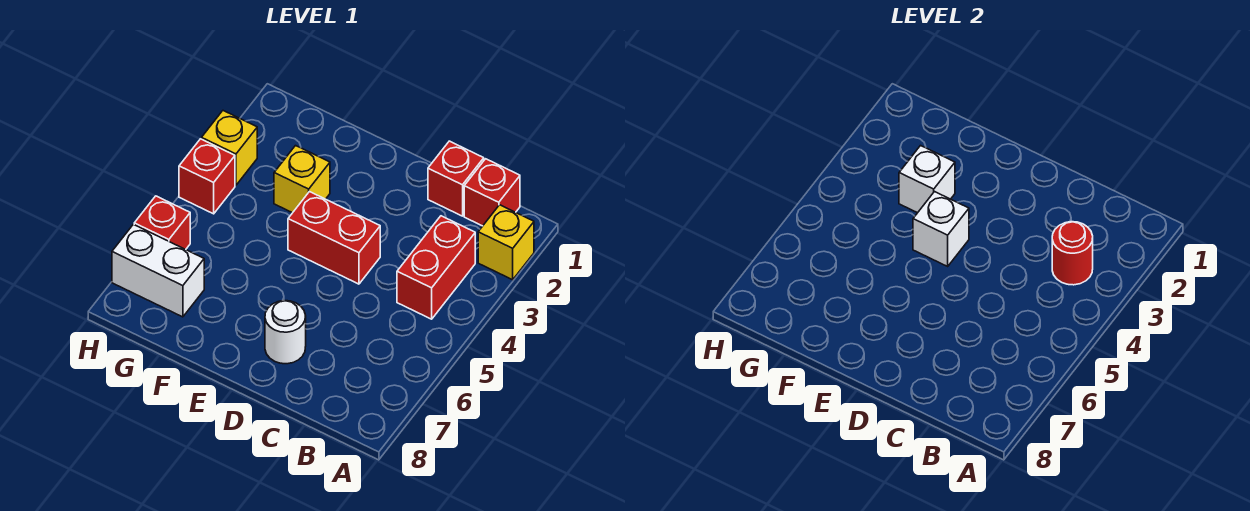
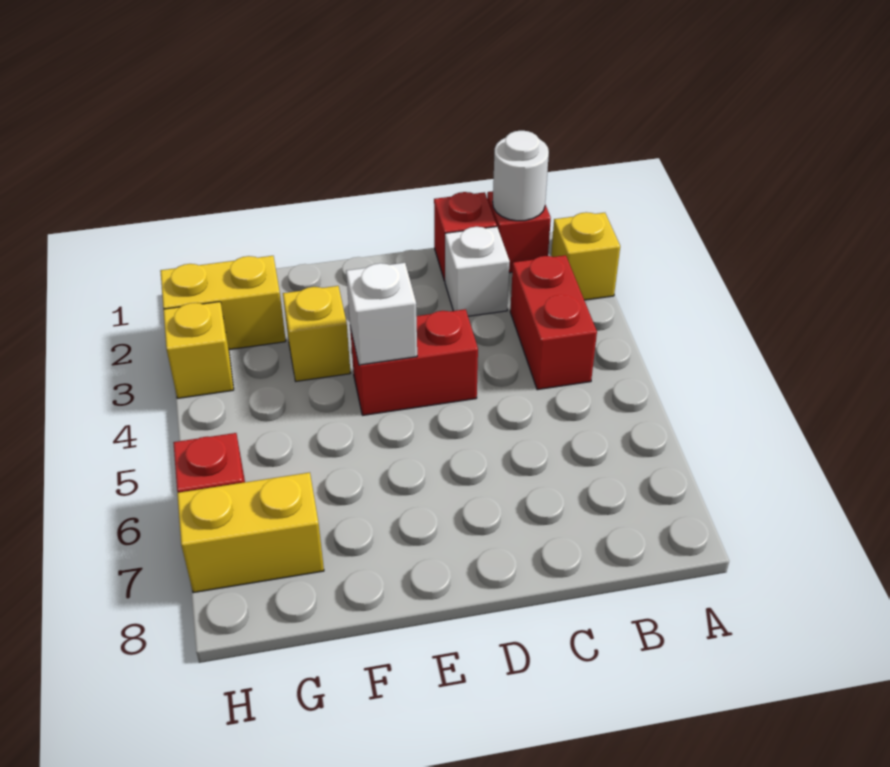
red 1x1 round brick [1052,222,1093,285] -> none
white 1x1 round brick [265,301,306,364] -> white 1x1 round brick moved to [493,131,549,221]
white 1x1 brick [899,146,955,213] -> white 1x1 brick moved to [445,227,510,316]
none -> yellow 1x2 brick [160,256,286,350]
white 1x2 brick [112,224,204,317] -> yellow 1x2 brick [177,472,324,593]
red 1x1 brick [179,139,235,214] -> none

